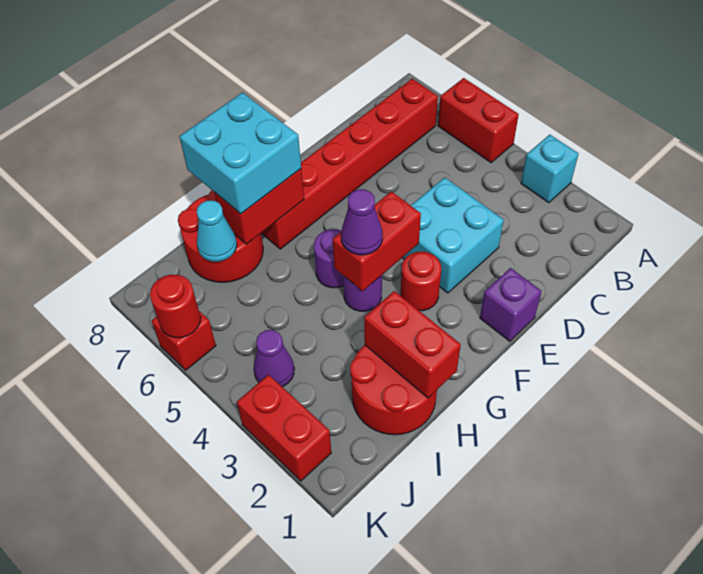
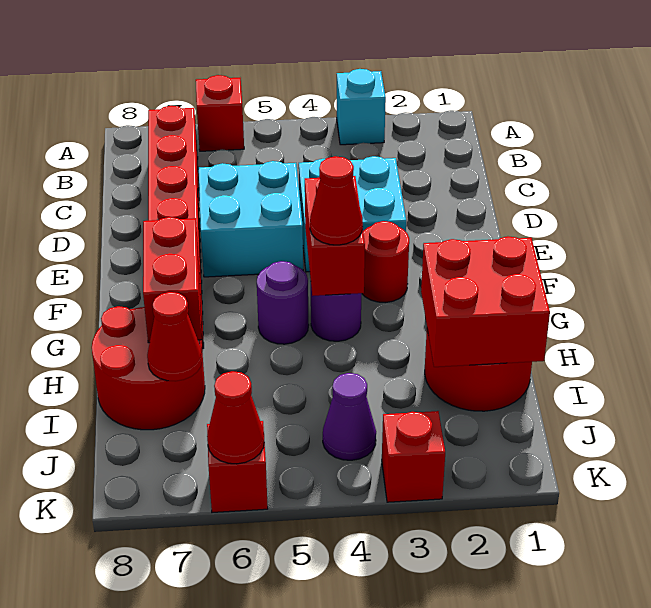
red 1x2 brick [438,78,519,163] -> red 1x1 brick [196,75,244,151]
purple 1x1 brick [480,268,542,341] -> none
purple 1x1 cone [341,189,383,255] -> red 1x1 cone [310,156,363,245]
cyan 2x2 brick [179,92,301,214] -> cyan 2x2 brick moved to [199,161,303,277]
red 1x2 brick [364,291,461,398] -> red 2x2 brick [421,236,550,367]
cyan 1x1 cone [197,201,237,262] -> red 1x1 cone [147,292,202,381]
red 1x2 brick [237,375,331,481] -> red 1x1 brick [382,411,445,502]
red 1x1 round brick [150,274,201,338] -> red 1x1 cone [207,371,264,464]

